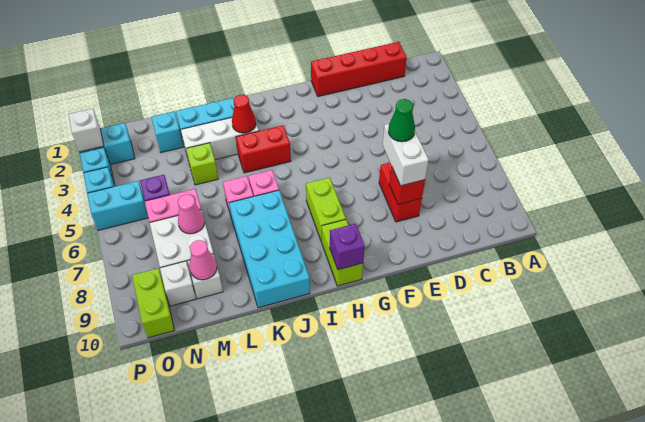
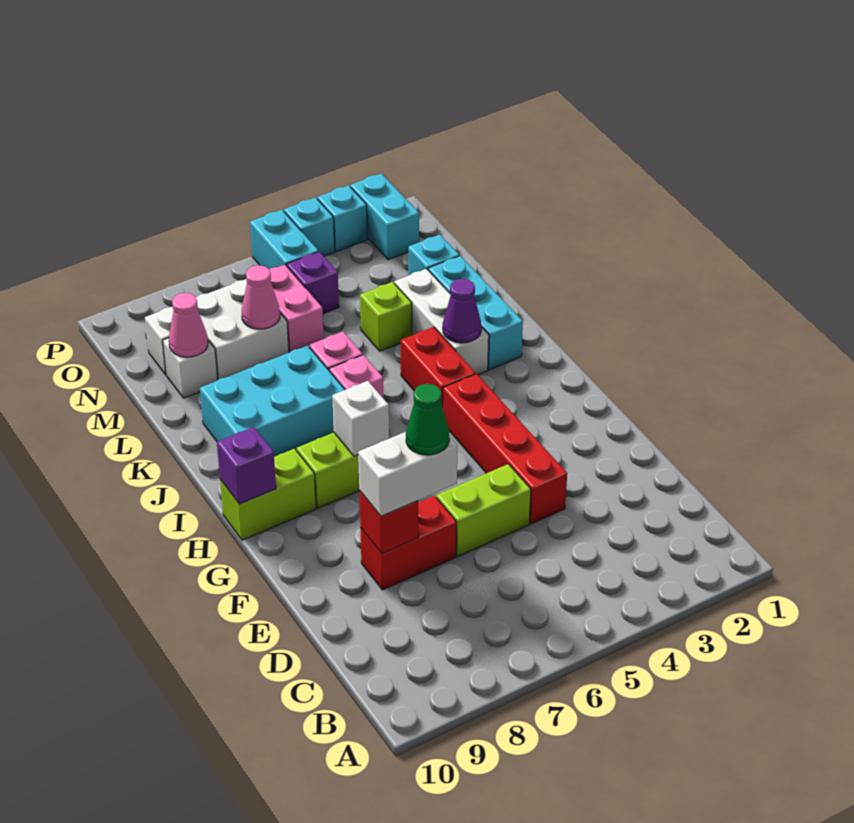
red 1x4 brick [311,42,407,97] -> red 1x4 brick moved to [443,374,567,524]
red 1x1 cone [232,95,256,133] -> purple 1x1 cone [443,279,481,343]
cyan 2x4 brick [229,190,310,308] -> cyan 2x3 brick [200,346,345,457]
lime 1x2 brick [132,268,174,338] -> lime 1x2 brick moved to [436,464,531,556]
white 1x1 brick [68,109,104,152] -> white 1x1 brick moved to [332,381,389,456]

